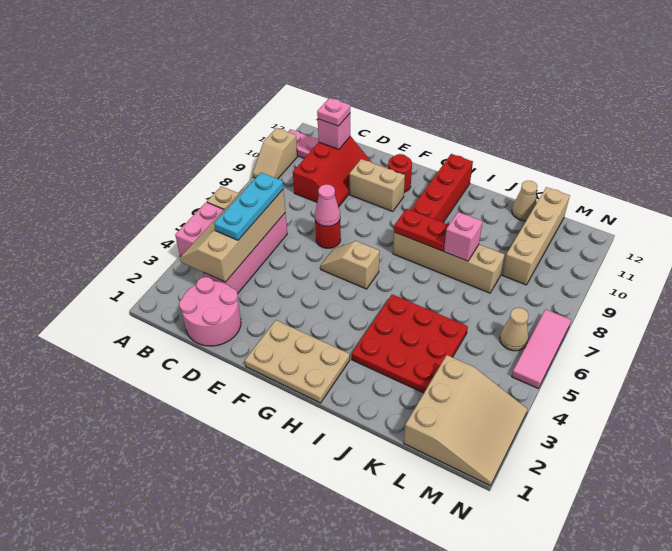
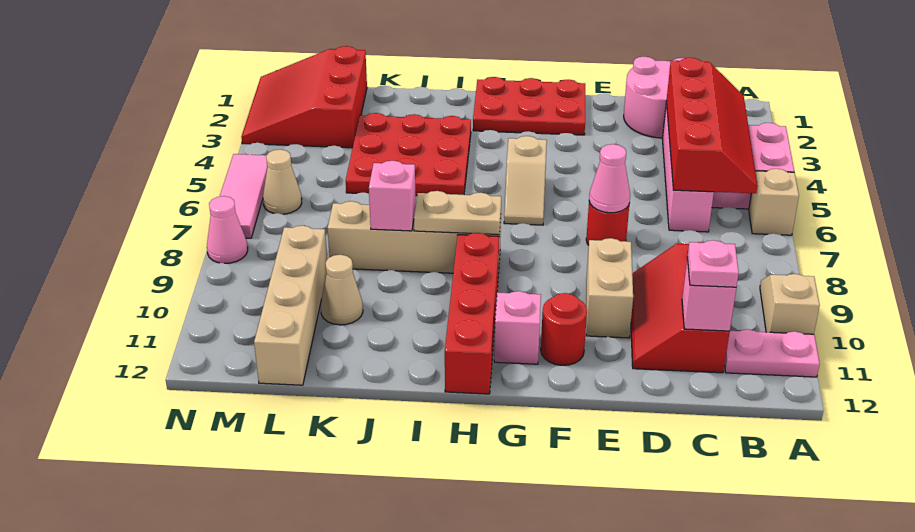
tan 2x4 slope [180,189,285,282] -> red 2x4 slope [666,58,758,193]
cyan 1x3 plate [214,173,283,240] -> none
tan 1x2 brick [349,159,405,211] -> tan 1x2 brick turned to [586,238,633,338]
tan 2x3 plate [245,320,350,403] -> red 2x3 plate [473,77,585,135]
tan 1x2 slope [320,241,380,289] -> tan 1x2 slope turned to [504,136,547,225]
none -> pink 1x1 brick [494,291,541,364]
red 1x2 plate [394,209,449,251] -> tan 1x2 plate [414,191,501,235]
tan 1x1 cone [512,181,537,221] -> tan 1x1 cone moved to [321,255,363,325]
tan 3x3 slope [404,355,528,486] -> red 3x3 slope [241,46,367,148]
none -> pink 1x1 cone [207,196,248,263]

